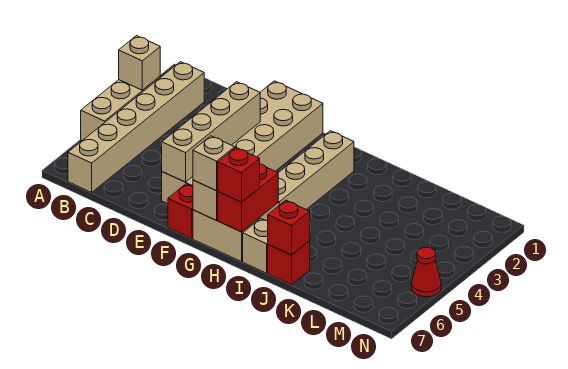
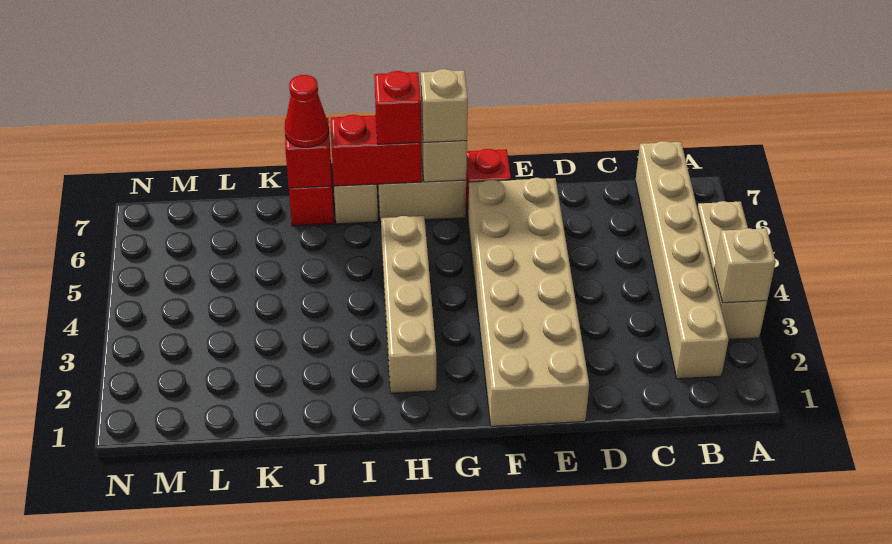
tan 1x4 brick [162,82,260,182] -> none
red 1x2 brick [218,164,278,232] -> red 1x2 brick turned to [331,115,422,186]
red 1x1 cone [411,247,441,297] -> red 1x1 cone moved to [285,75,329,147]

